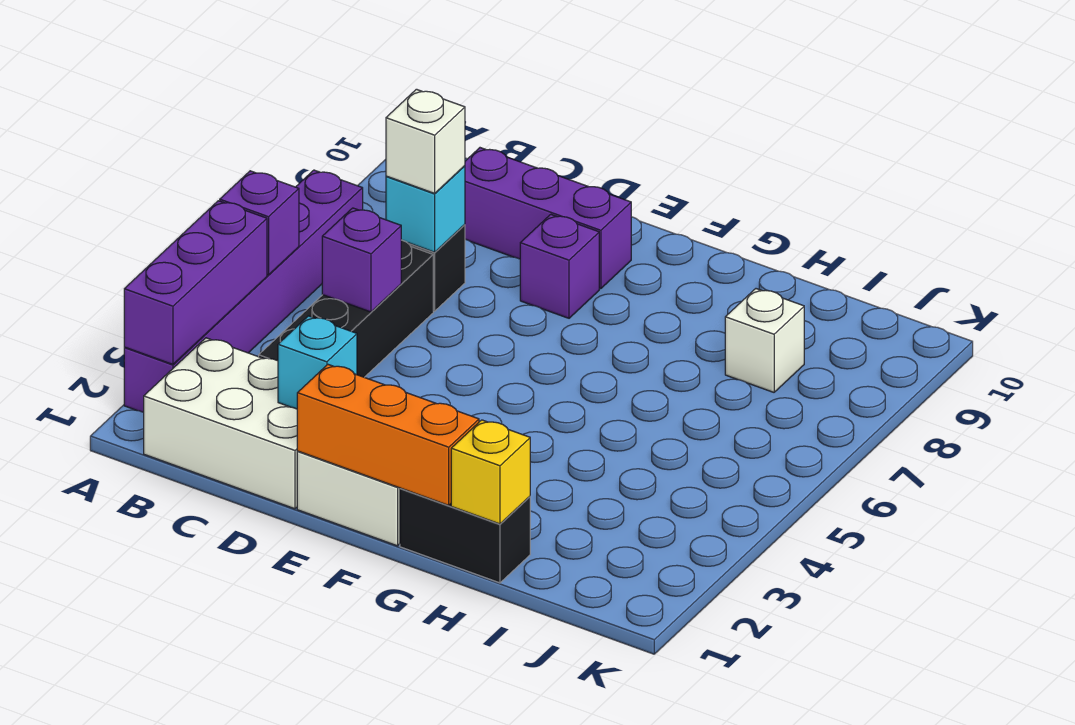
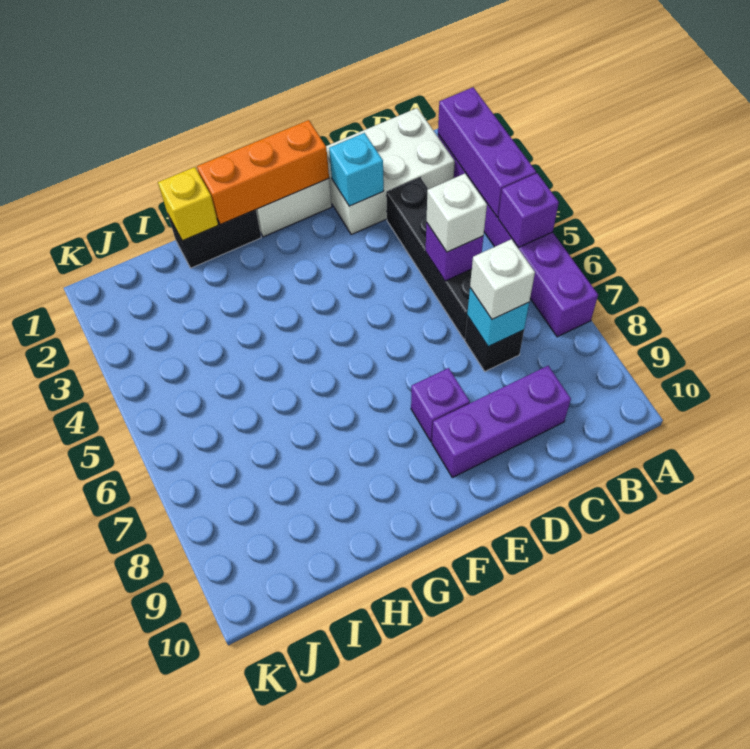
white 1x1 brick [725,289,804,392] -> white 1x1 brick moved to [426,173,487,252]

